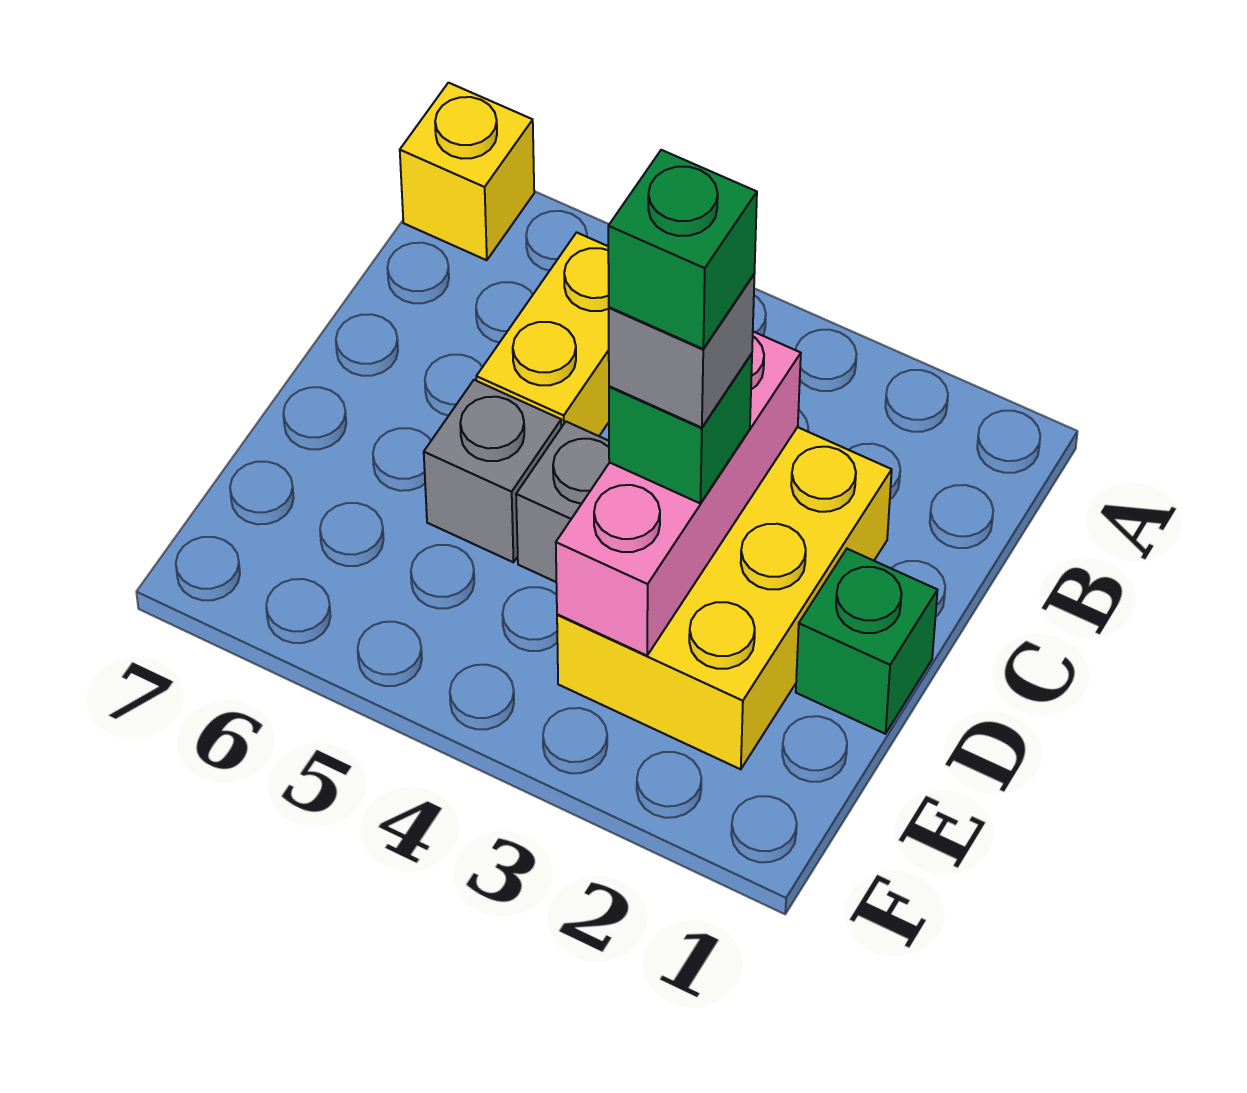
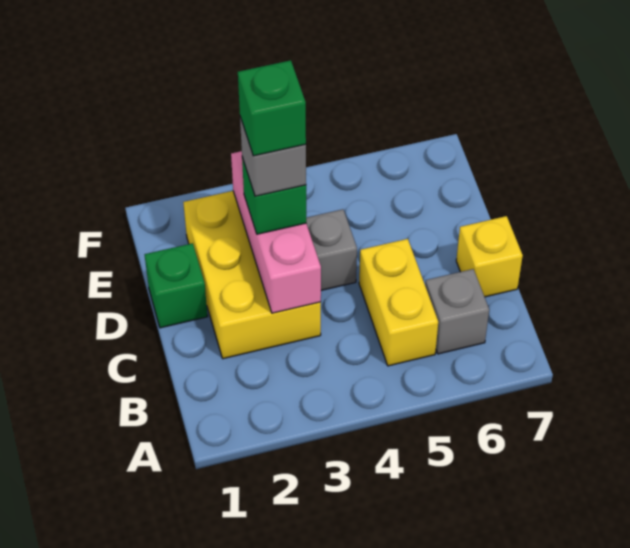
yellow 1x1 brick [400,83,534,260] -> yellow 1x1 brick moved to [456,216,523,297]
grey 1x1 brick [424,380,561,562] -> grey 1x1 brick moved to [425,269,489,354]

